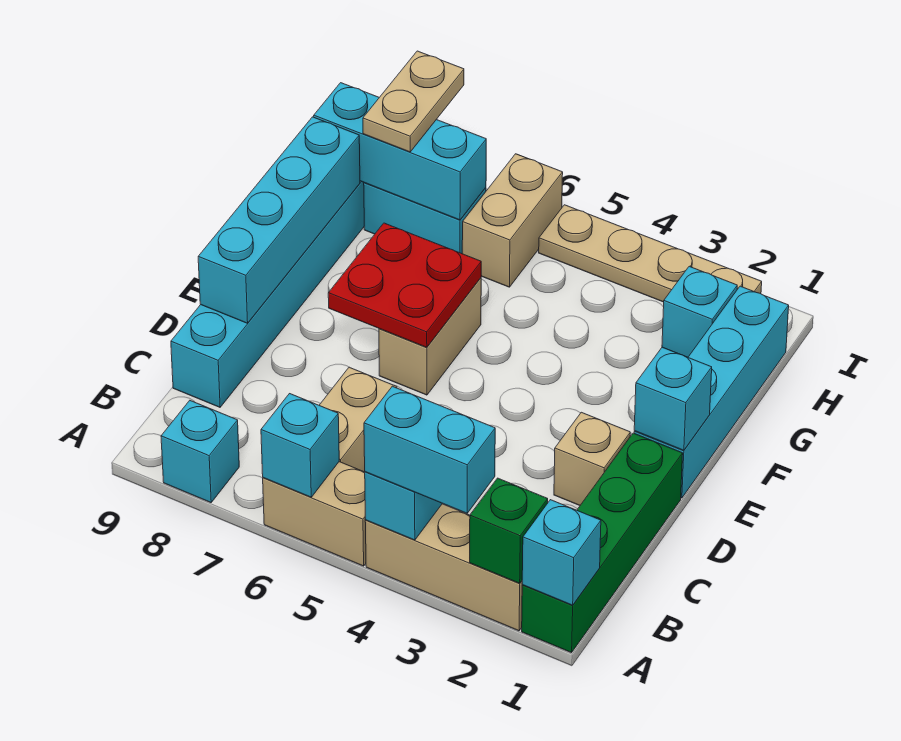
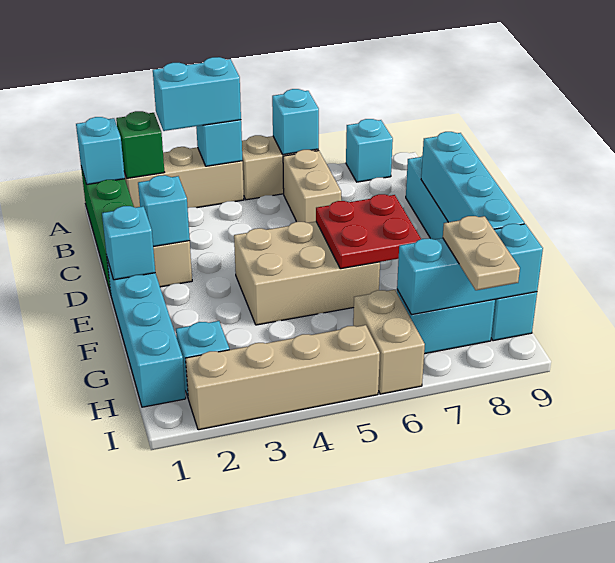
none -> cyan 1x1 brick [138,175,190,247]
tan 1x2 brick [379,278,481,395] -> tan 2x3 brick [234,222,380,325]
tan 1x4 plate [539,205,762,302] -> tan 1x4 brick [186,325,380,430]

